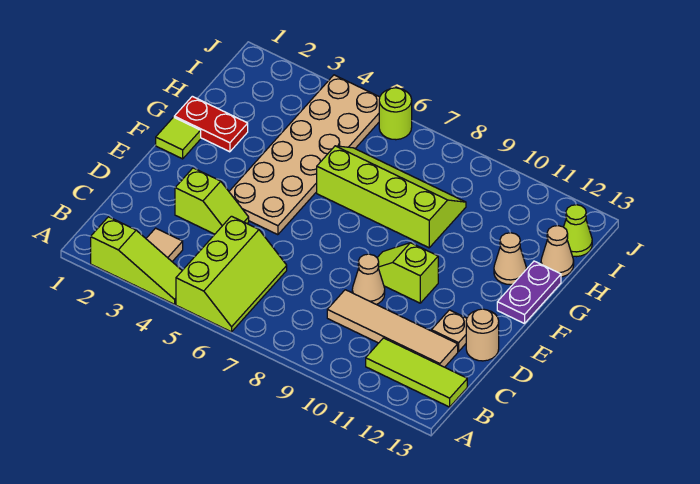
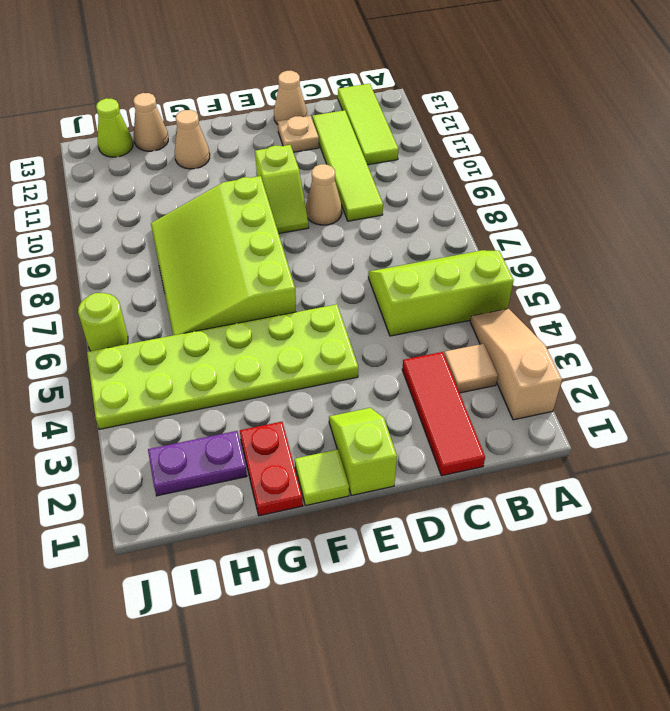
lime 1x3 slope [91,217,182,304] -> tan 1x3 slope [470,309,562,420]
none -> red 1x3 tile [402,352,485,476]
tan 1x4 tile [327,290,458,367] -> lime 1x4 tile [312,110,383,221]
lime 1x2 slope [175,168,249,234] -> lime 1x2 slope moved to [329,408,397,495]
tan 1x1 round brick [466,309,499,361] -> tan 1x1 cone [274,71,307,124]
tan 2x6 plate [229,75,380,235] -> lime 2x6 plate [87,304,358,429]
purple 1x2 plate [497,261,561,324] -> purple 1x2 plate moved to [148,431,247,496]
lime 2x4 slope [317,146,466,248] -> lime 3x4 slope [151,176,296,335]

